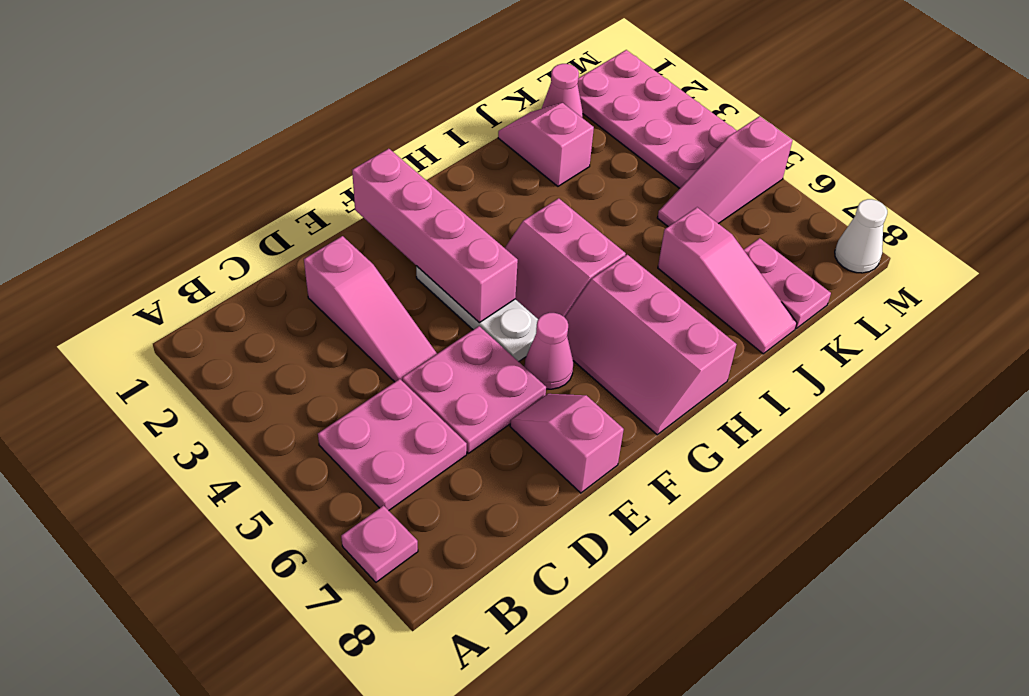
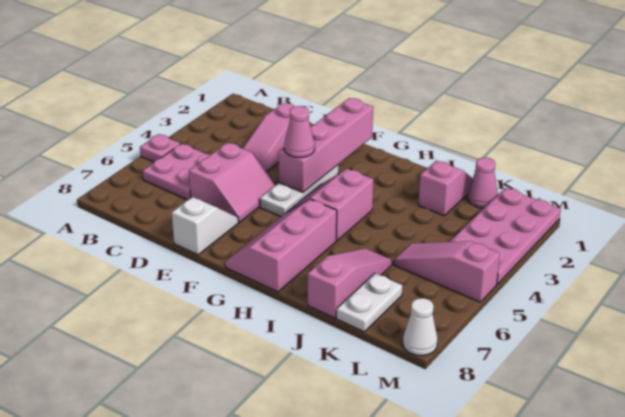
pink 1x1 plate [341,506,418,582] -> pink 1x1 plate moved to [140,134,180,162]
pink 2x2 plate [402,326,546,453] -> pink 2x2 slope [189,143,275,222]
pink 1x2 slope [510,394,624,493] -> white 1x2 slope [172,197,238,255]
pink 1x1 cone [525,313,573,389] -> pink 1x1 cone moved to [284,106,315,158]
pink 1x3 slope [658,207,797,354] -> pink 1x3 slope turned to [308,248,392,318]
pink 1x2 plate [744,238,831,328] -> white 1x2 plate [336,273,402,332]

